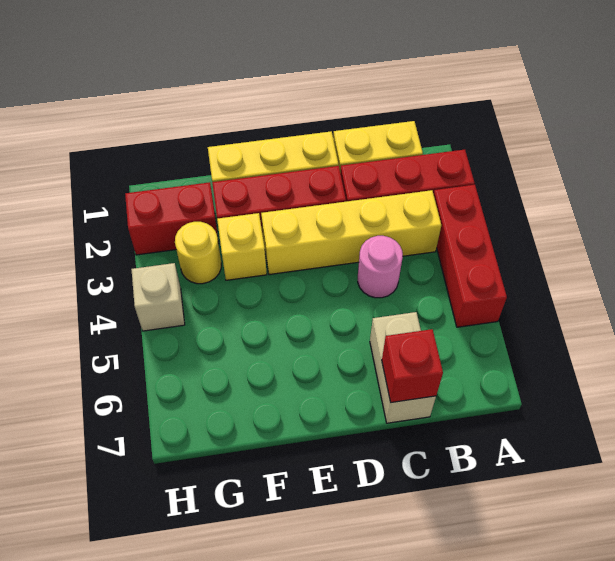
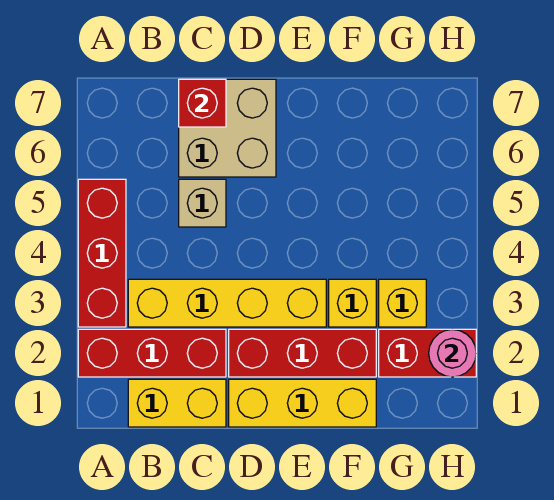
pink 1x1 round brick [358,236,403,298] -> pink 1x1 round brick moved to [429,329,476,377]
tan 1x2 brick [370,312,436,423] -> tan 2x2 brick [179,79,276,177]
yellow 1x1 round brick [175,222,221,284] -> yellow 1x1 brick [379,279,426,327]
tan 1x1 brick [131,263,185,331] -> tan 1x1 brick moved to [179,179,226,227]

